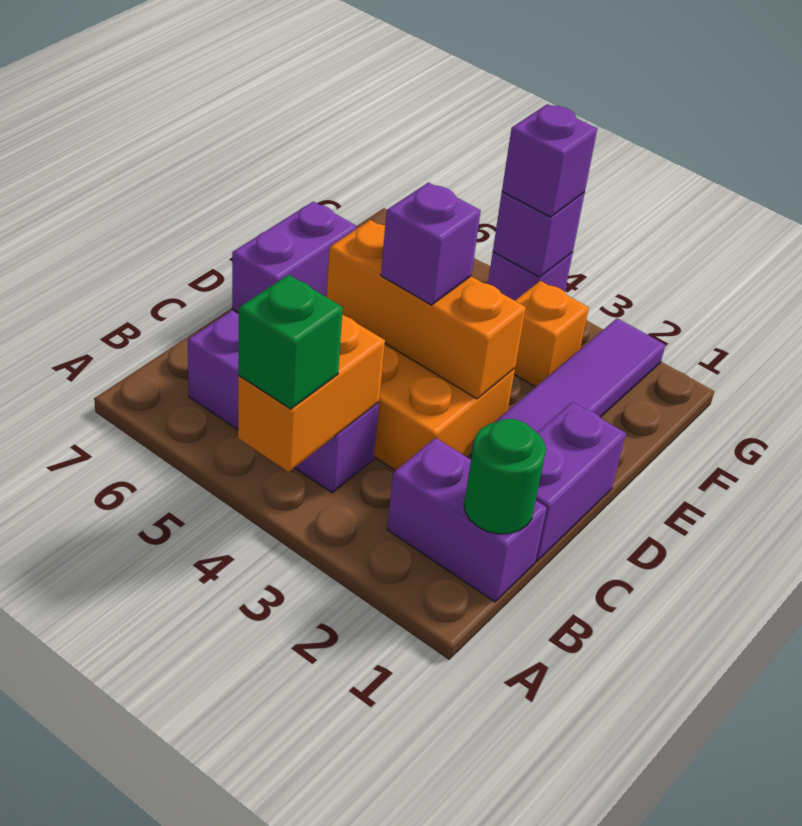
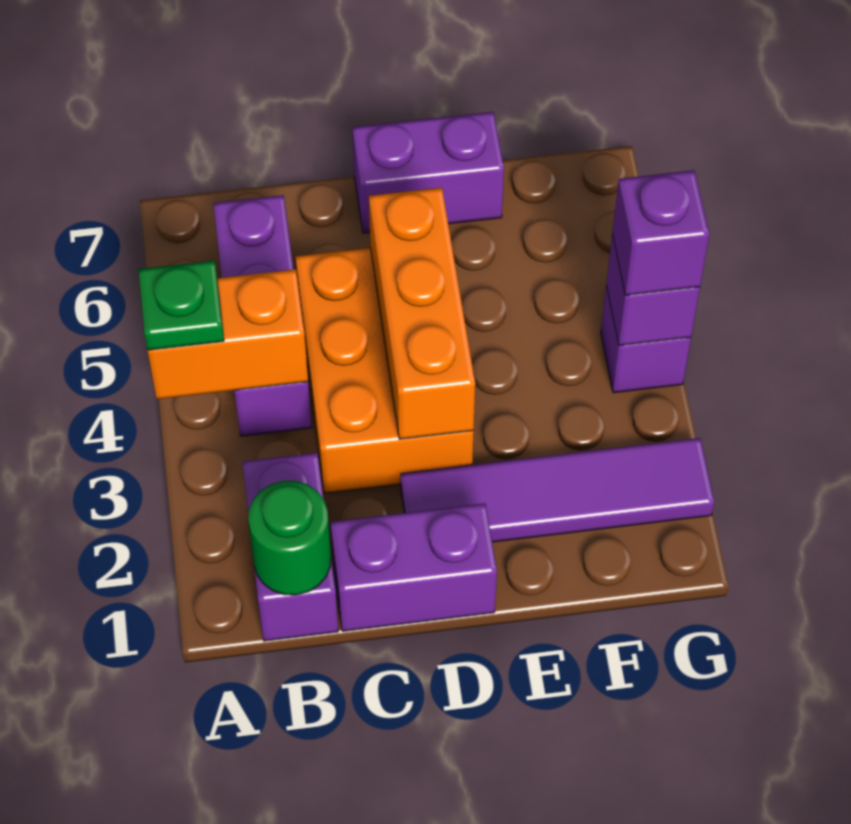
green 1x1 brick [238,275,343,409] -> green 1x1 plate [139,261,224,350]
purple 1x1 brick [381,182,481,305] -> none
orange 1x1 brick [514,281,589,387] -> none

